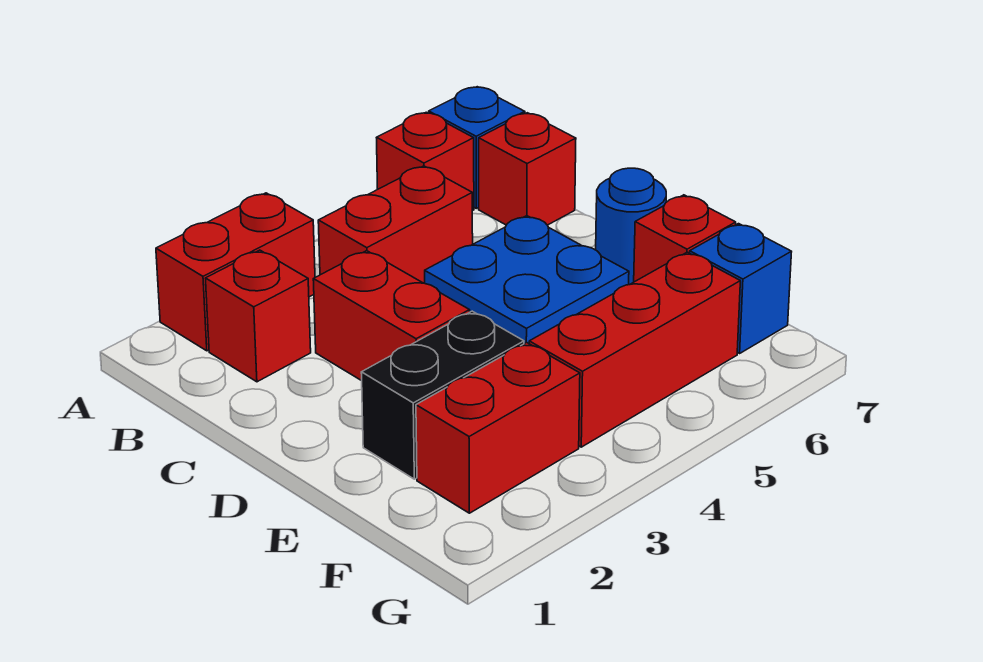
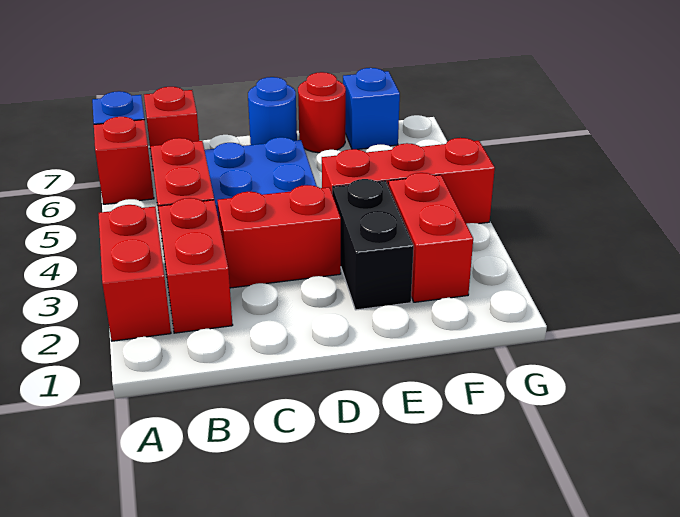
red 1x1 brick [206,250,311,382] -> red 1x2 brick [158,198,233,333]
red 1x1 brick [634,195,736,282] -> red 1x1 round brick [298,72,346,153]
red 1x3 brick [529,252,740,447] -> red 1x3 brick turned to [322,138,495,224]

